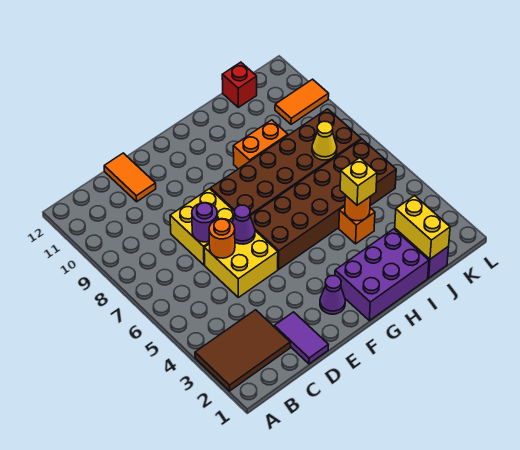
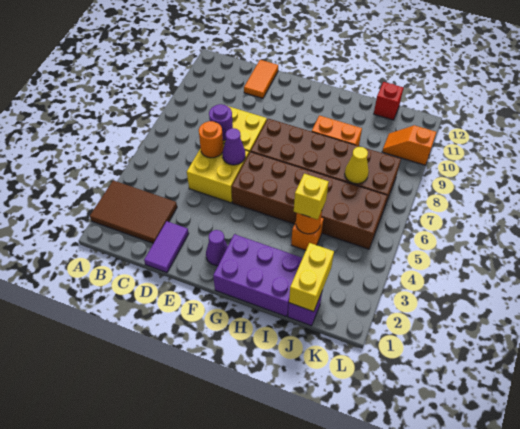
orange 1x2 tile [275,79,329,124] -> orange 1x2 slope [382,125,436,165]

